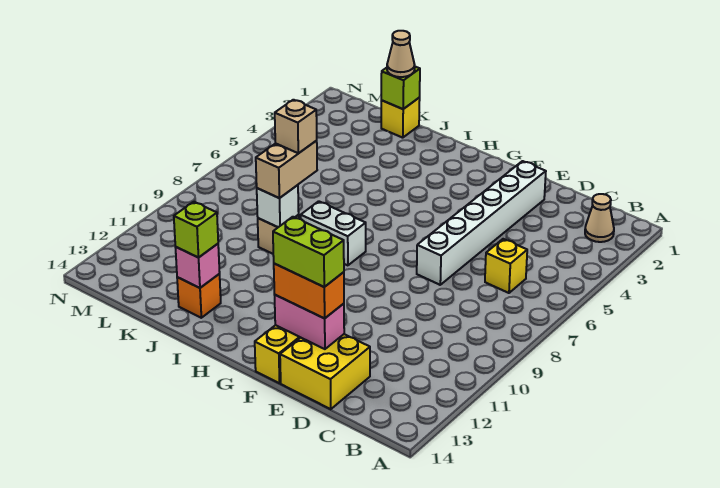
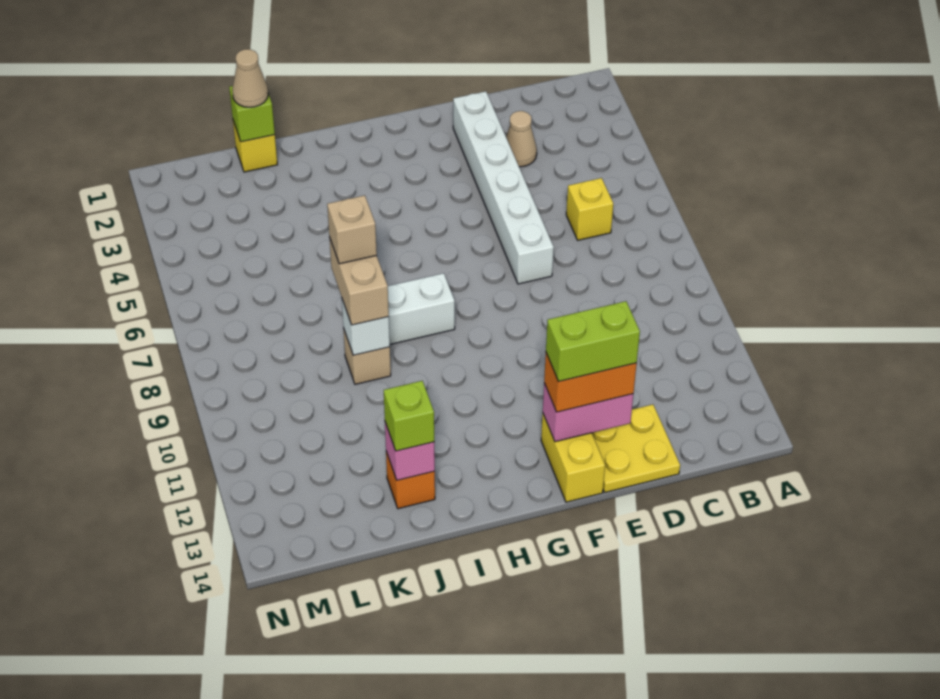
tan 1x1 cone [585,194,614,242] -> tan 1x1 cone moved to [506,111,537,167]
yellow 2x2 brick [280,334,370,409] -> yellow 2x2 plate [592,405,680,492]

